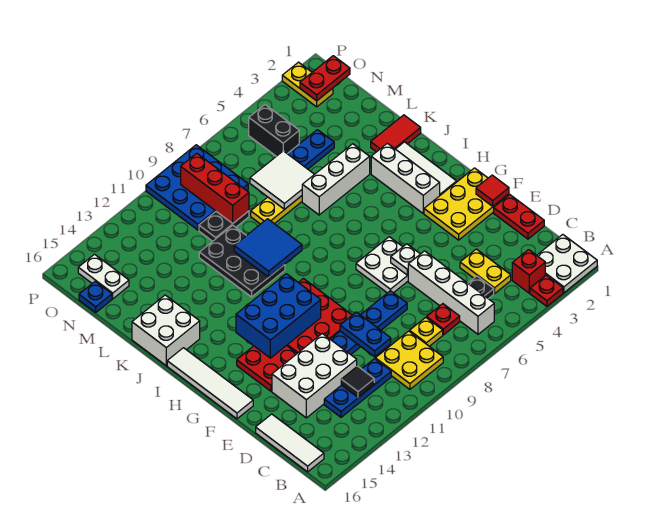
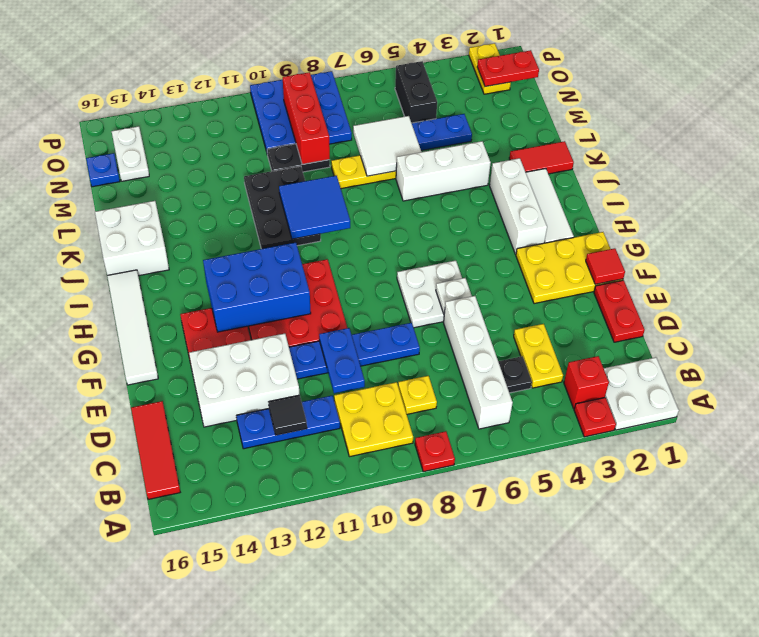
white 1x3 tile [256,414,324,472] -> red 1x3 tile [131,401,180,499]
red 1x1 plate [427,304,460,335] -> red 1x1 plate moved to [415,431,455,472]

